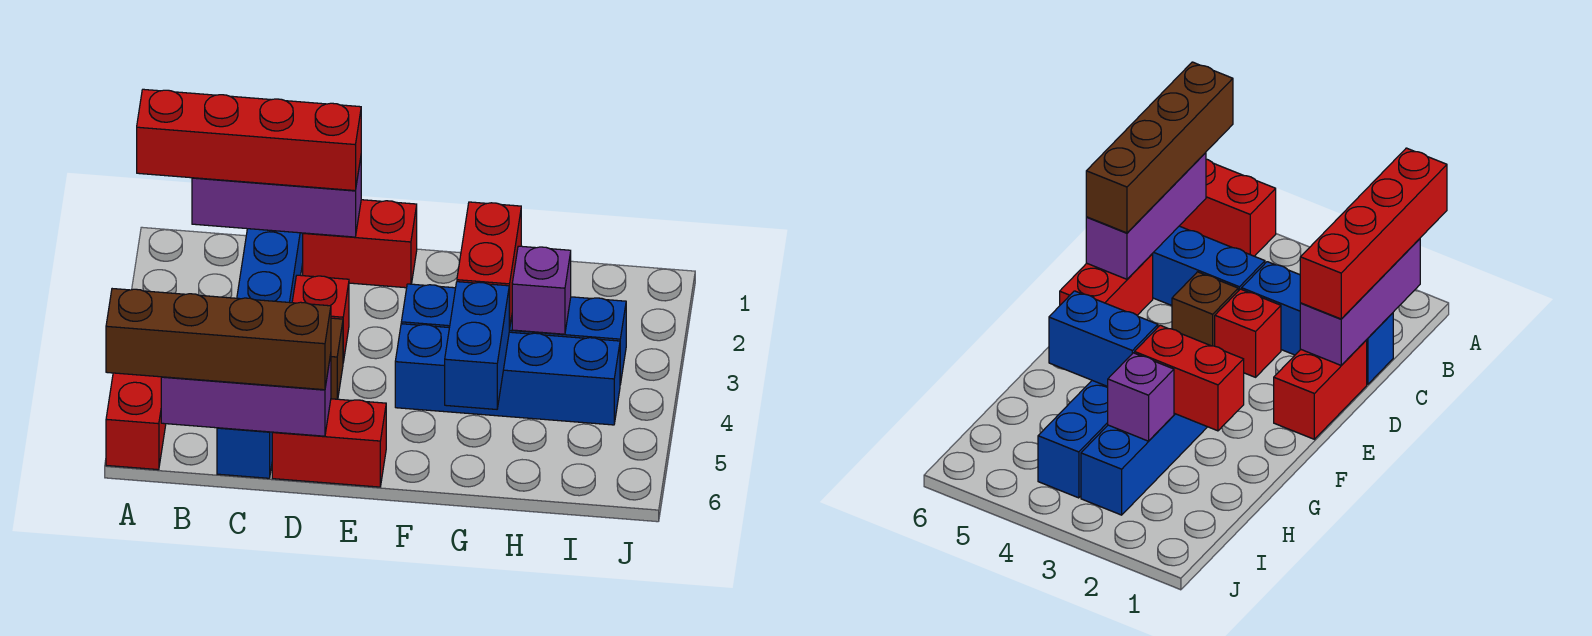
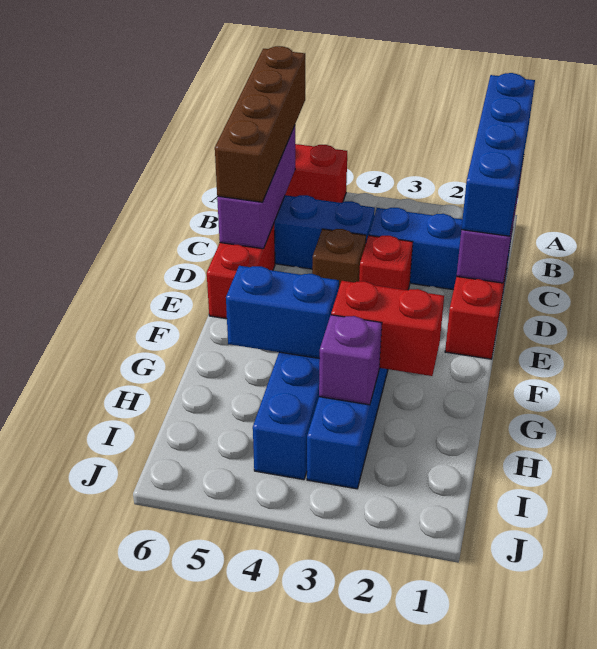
red 1x4 brick [137,89,361,191] -> blue 1x4 brick [461,73,535,236]

